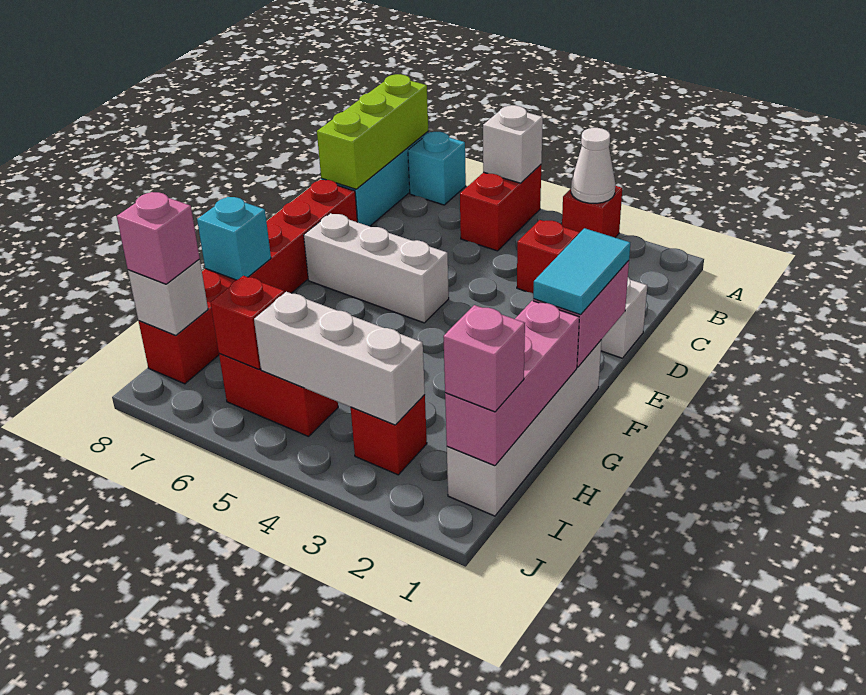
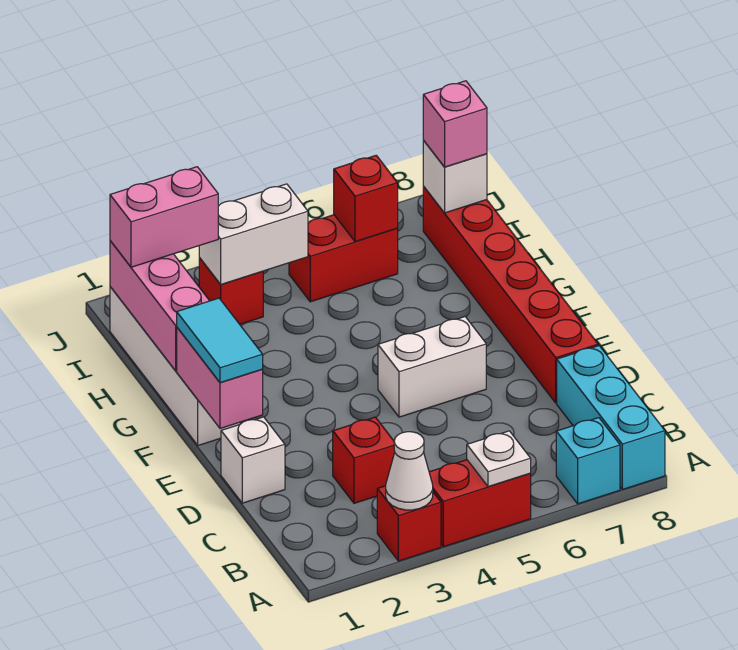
red 1x2 brick [460,165,541,251] -> red 1x2 brick turned to [429,460,531,547]
white 1x1 brick [483,105,543,183] -> white 1x1 plate [467,431,531,487]
lime 1x3 brick [317,74,428,189] -> none
white 1x3 brick [304,213,449,323] -> white 1x2 brick [378,317,486,417]
cyan 1x1 brick [197,197,271,280] -> none
pink 1x1 brick [443,305,525,412] -> pink 1x2 brick [110,167,218,267]
white 1x3 brick [254,292,425,425] -> white 1x2 brick [199,184,308,284]

